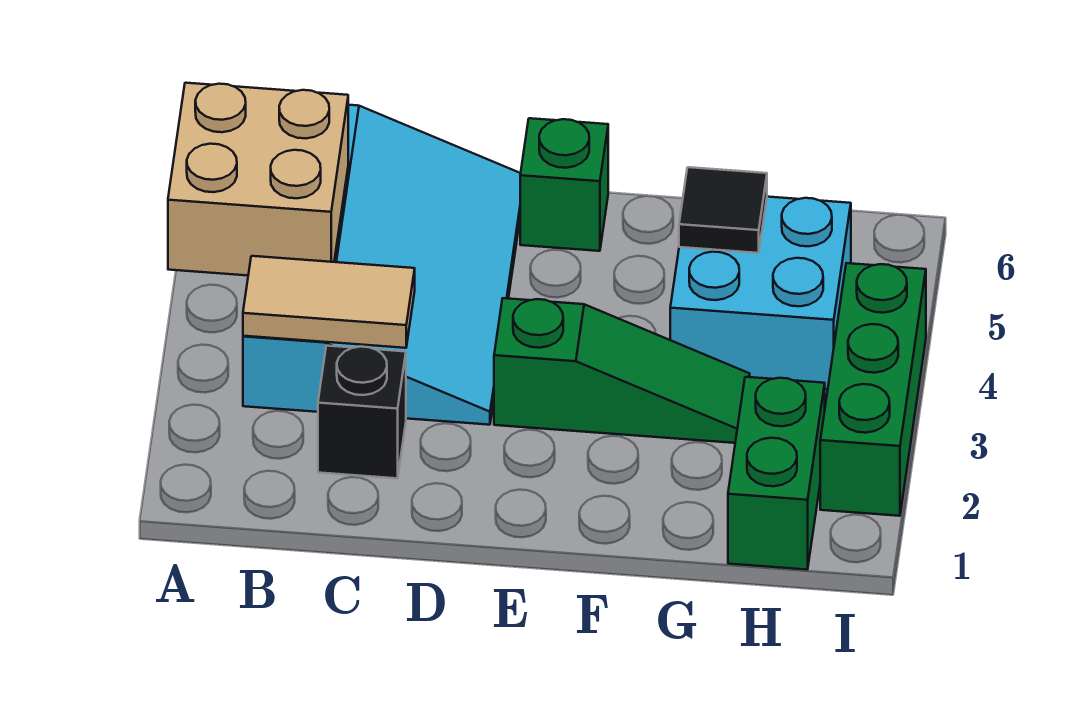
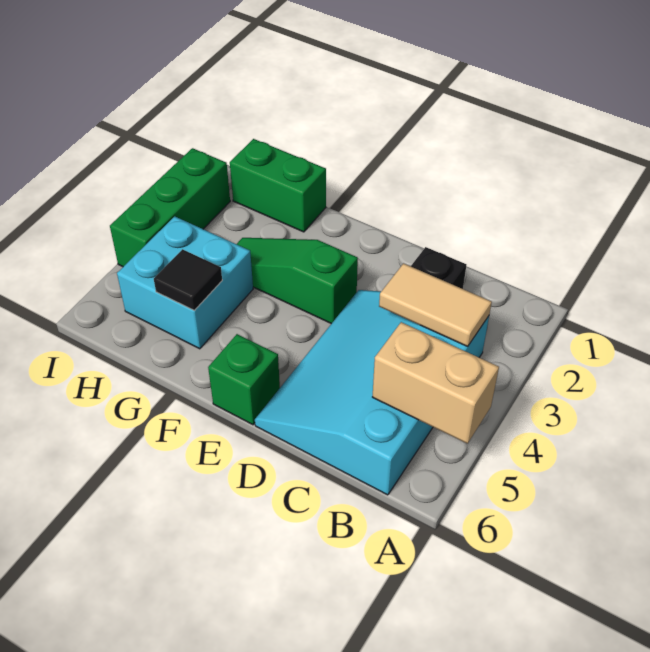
tan 2x2 brick [168,83,348,276] -> tan 1x2 brick [373,322,499,444]
green 1x2 brick [728,377,825,570] -> green 1x2 brick turned to [230,139,326,232]

